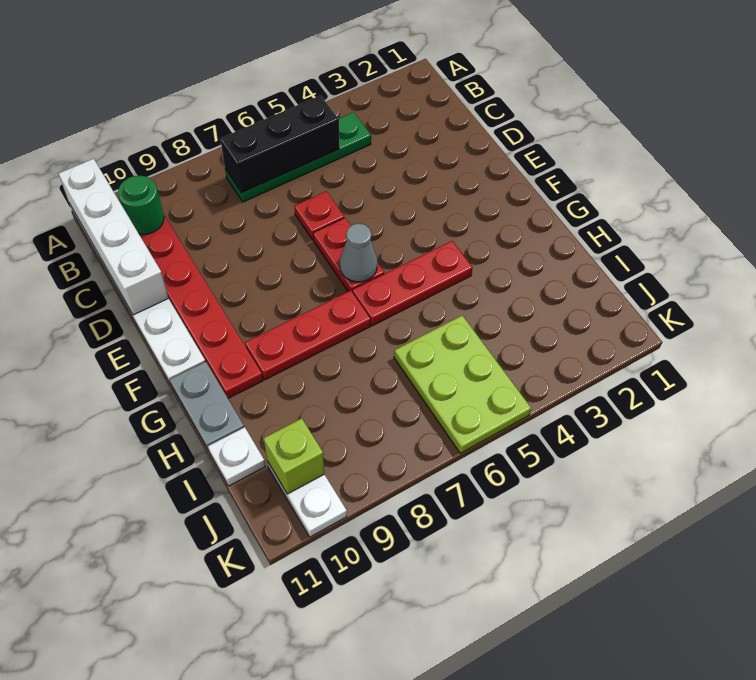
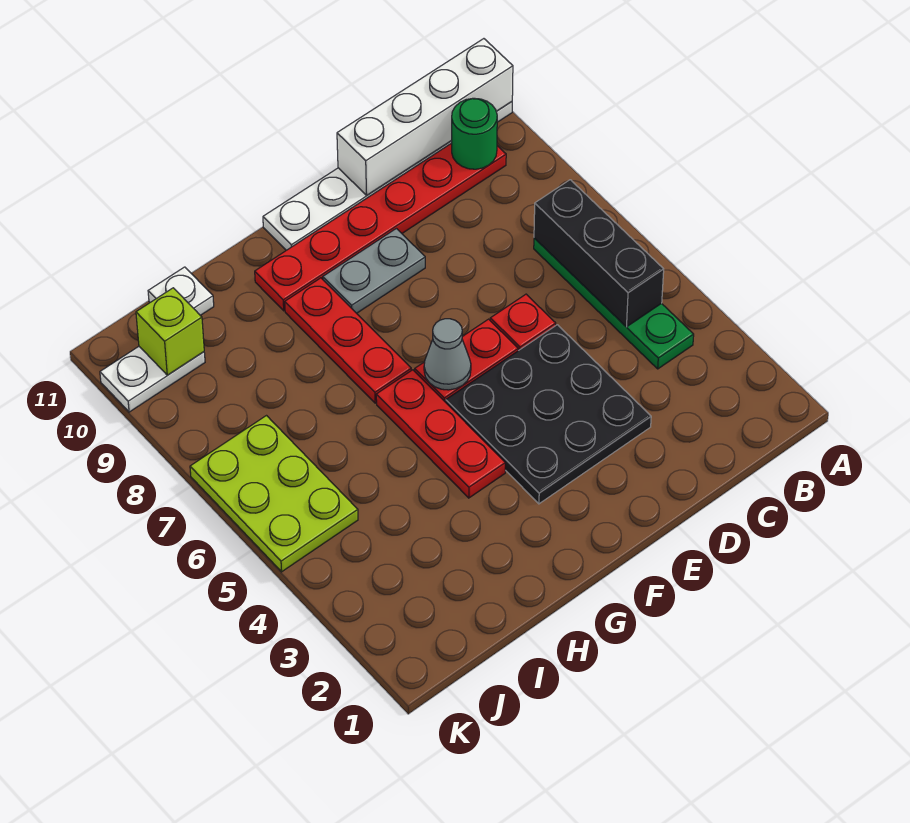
none -> black 3x3 plate [446,325,651,504]
grey 1x2 plate [170,362,244,451] -> grey 1x2 plate moved to [323,229,425,313]
lime 2x3 plate [394,315,531,453] -> lime 2x3 plate turned to [190,416,358,572]

